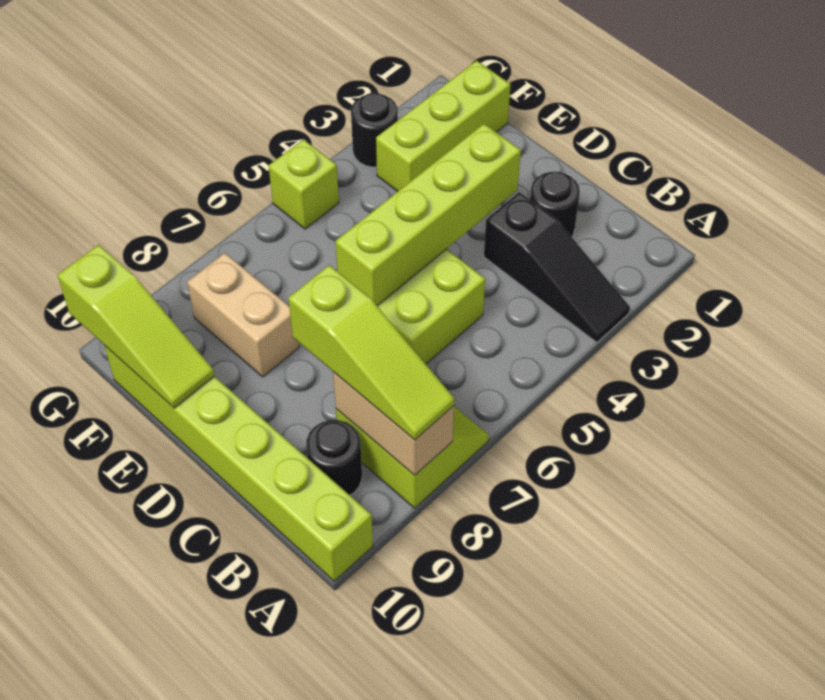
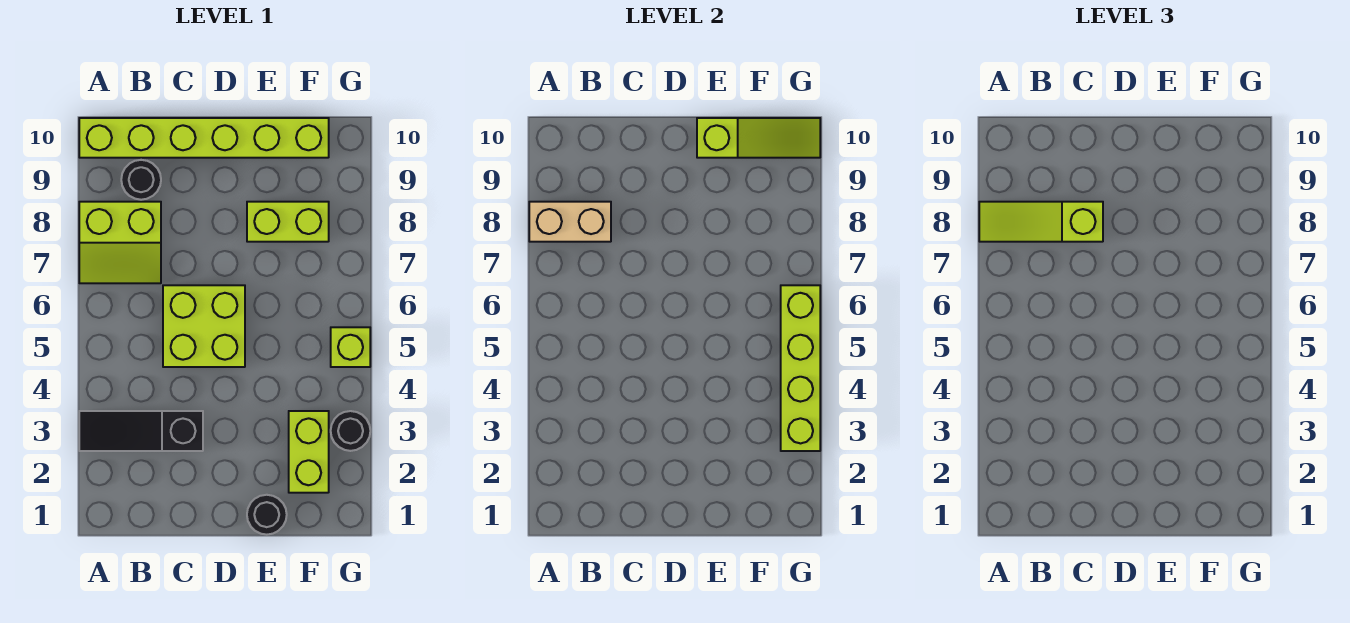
black 1x1 round brick [530,172,580,237] -> black 1x1 round brick moved to [247,495,287,535]
lime 1x4 brick [336,124,521,306] -> lime 1x4 brick moved to [781,285,820,451]
tan 1x2 brick [187,253,299,377] -> lime 1x2 brick [247,202,329,242]
lime 1x3 slope [57,245,214,408] -> lime 1x3 slope turned to [697,118,820,158]
lime 1x3 brick [376,61,511,191] -> lime 1x2 brick [289,411,329,493]

